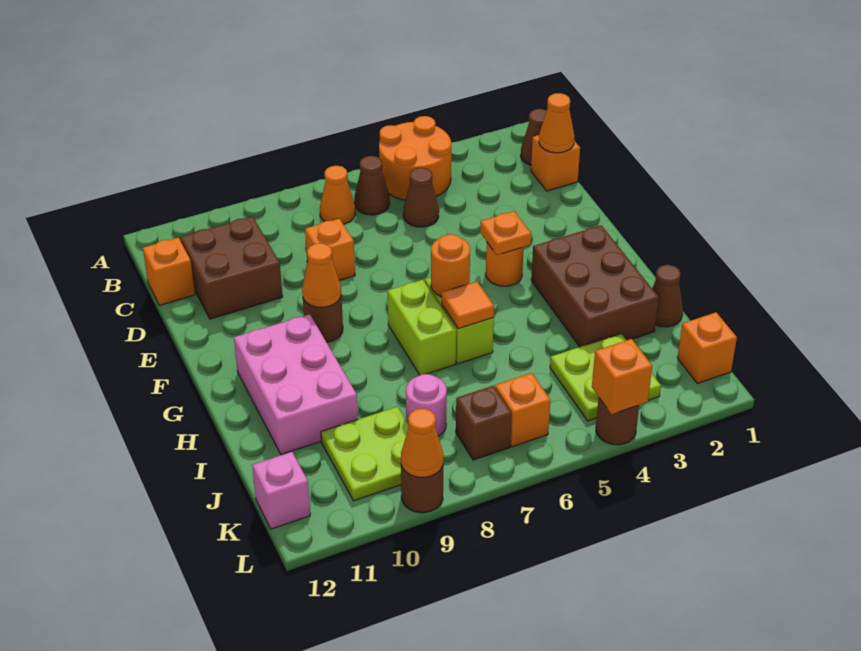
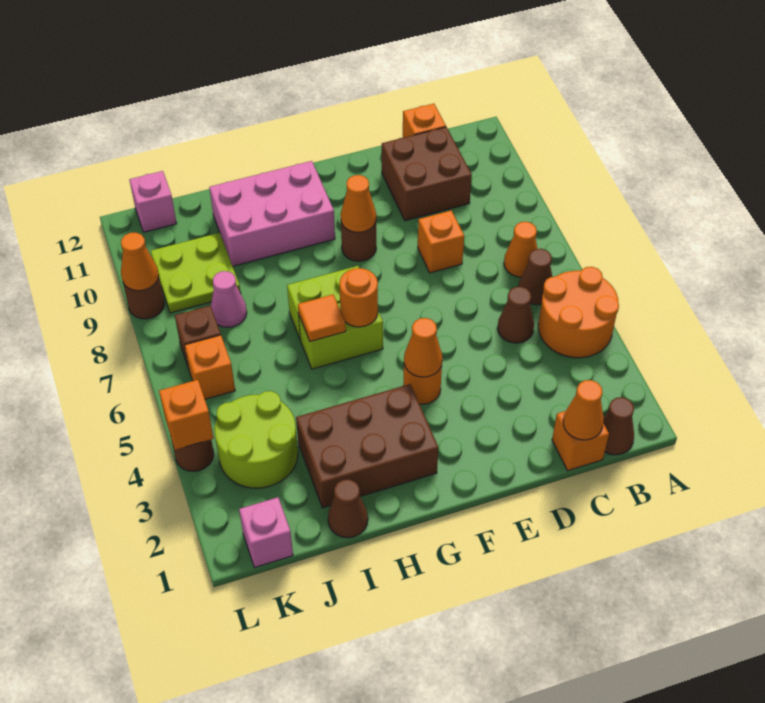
orange 1x1 plate [480,211,531,255] -> orange 1x1 cone [404,318,442,377]
lime 2x2 plate [550,334,661,421] -> lime 2x2 round brick [214,391,298,488]
pink 1x1 round brick [406,374,447,436] -> pink 1x1 cone [211,271,247,327]
orange 1x1 brick [678,312,737,383] -> pink 1x1 brick [239,497,293,567]

